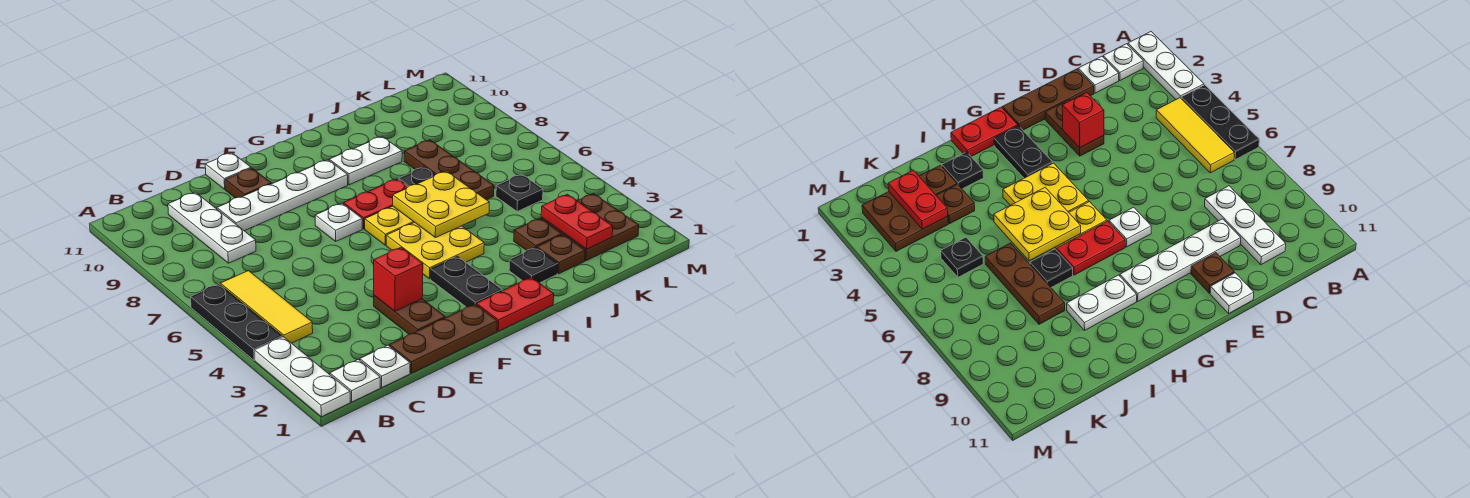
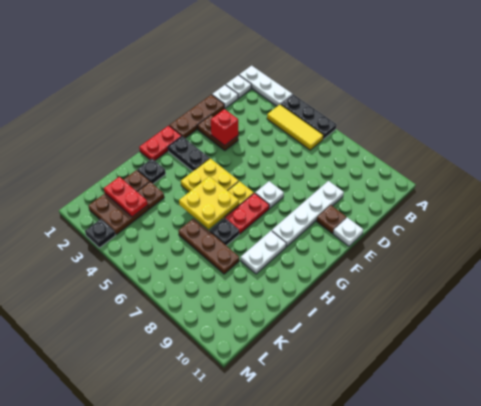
white 1x3 plate [168,192,256,263] -> none
black 1x1 plate [496,174,543,212] -> black 1x1 plate moved to [85,219,116,248]

